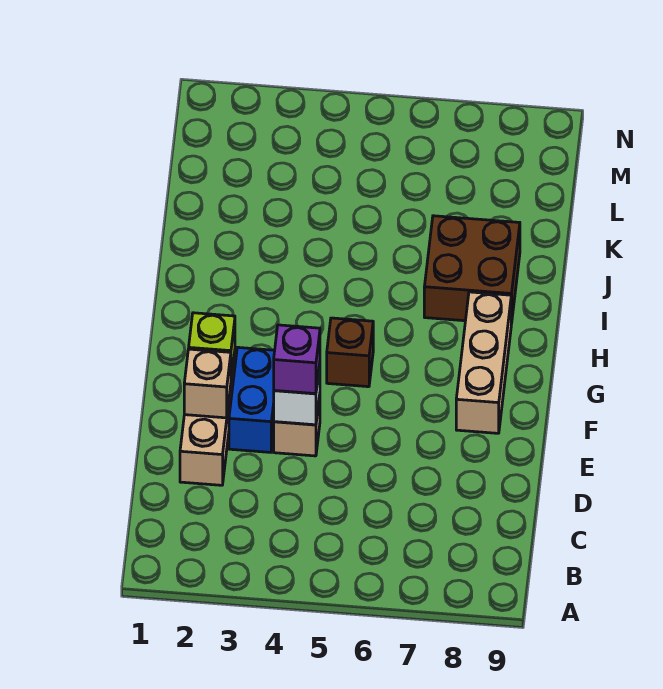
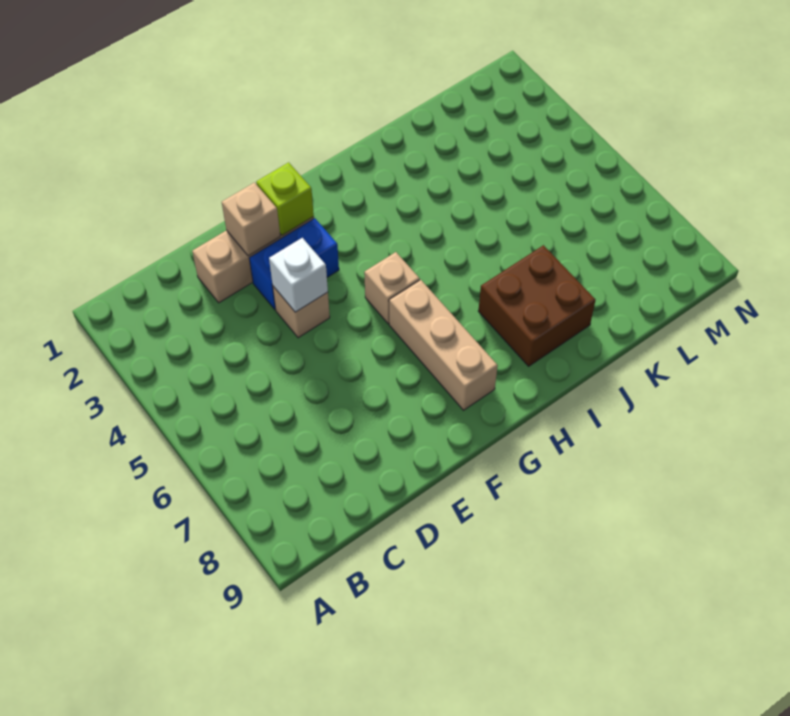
purple 1x1 brick [274,325,320,394] -> none
tan 1x3 brick [456,292,511,433] -> tan 1x3 brick turned to [389,280,498,410]
brown 1x1 brick [327,318,373,387] -> tan 1x1 brick [364,252,420,324]

